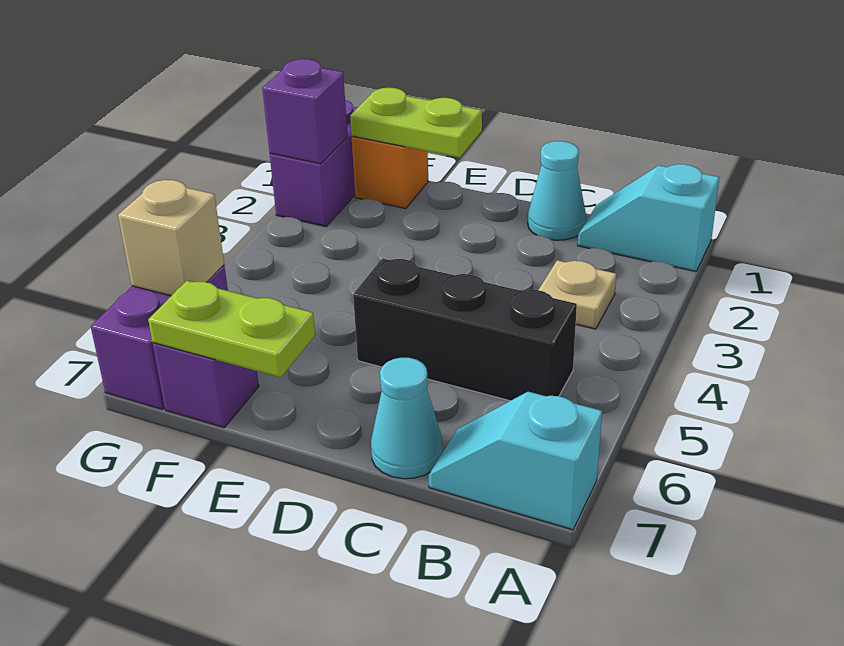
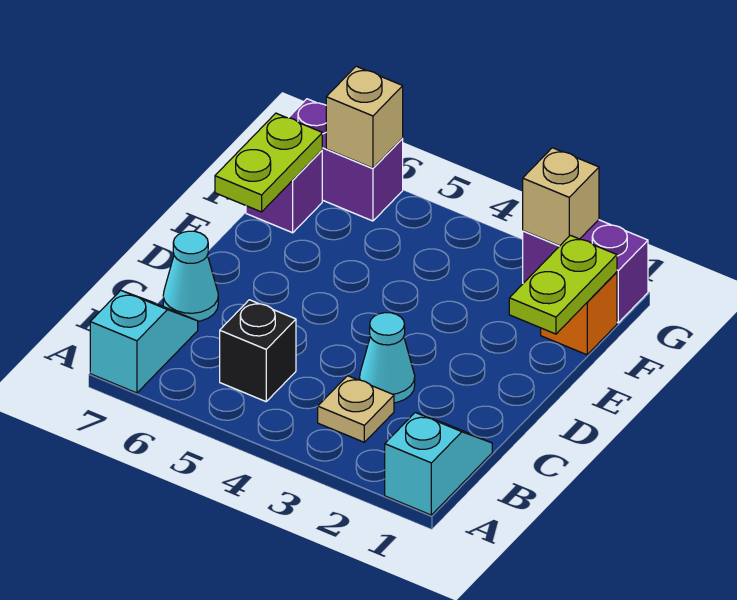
black 1x3 brick [353,259,577,401] -> black 1x1 brick [220,300,296,402]
cyan 1x1 cone [528,141,586,240] -> cyan 1x1 cone moved to [359,313,415,403]
purple 1x1 brick [262,59,348,164] -> tan 1x1 brick [523,148,599,246]

